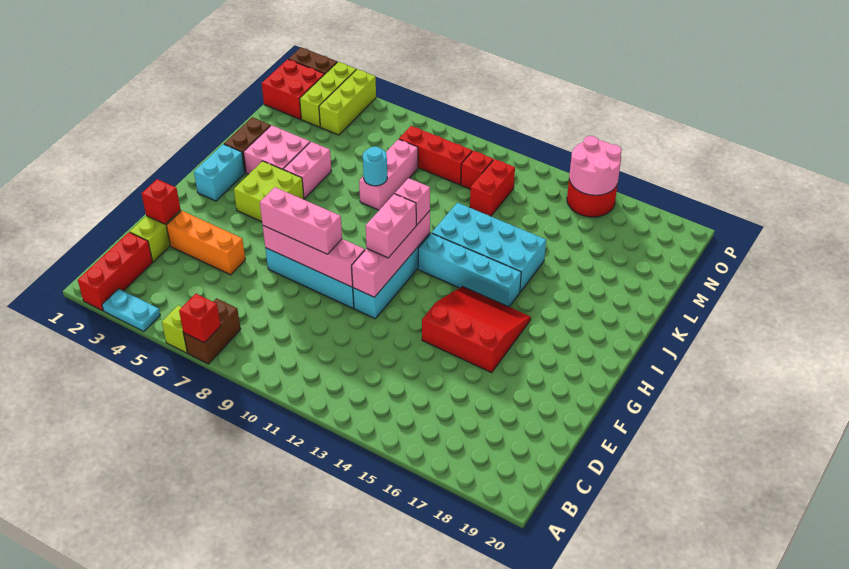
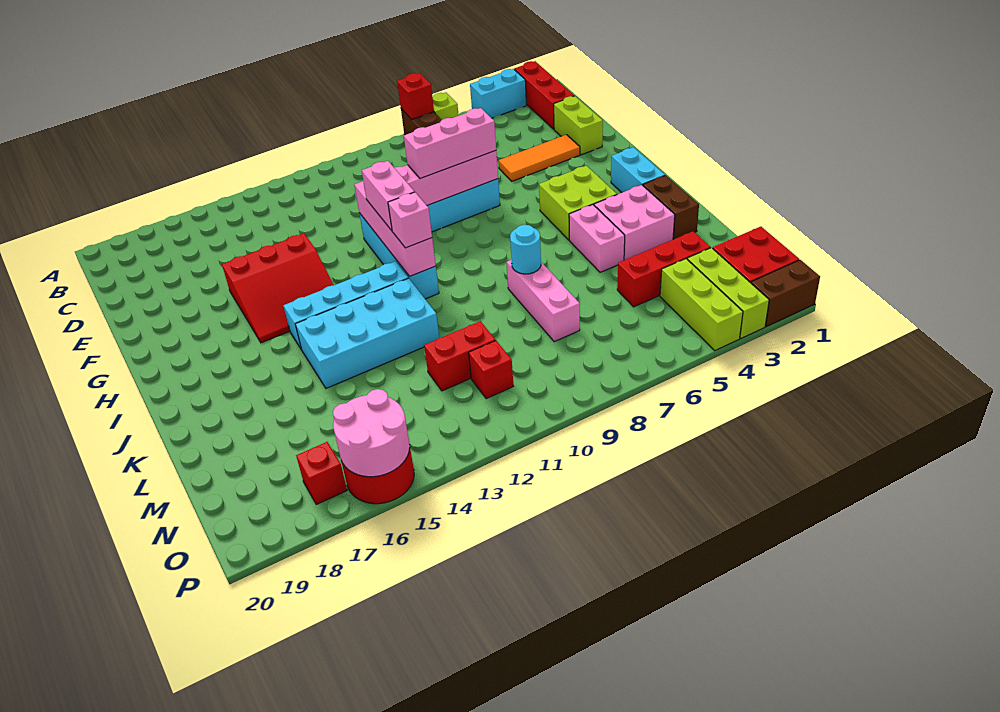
cyan 1x2 plate [102,289,160,331] -> cyan 1x2 brick [470,69,527,118]
red 1x1 brick [142,179,181,224] -> red 1x1 brick moved to [296,442,347,504]
orange 1x3 brick [166,211,245,275] -> orange 1x3 tile [499,135,580,181]
red 1x2 brick [470,159,515,216] -> red 1x2 brick turned to [424,321,496,391]
red 1x3 brick [399,126,472,185] -> red 1x3 brick moved to [617,231,711,307]

